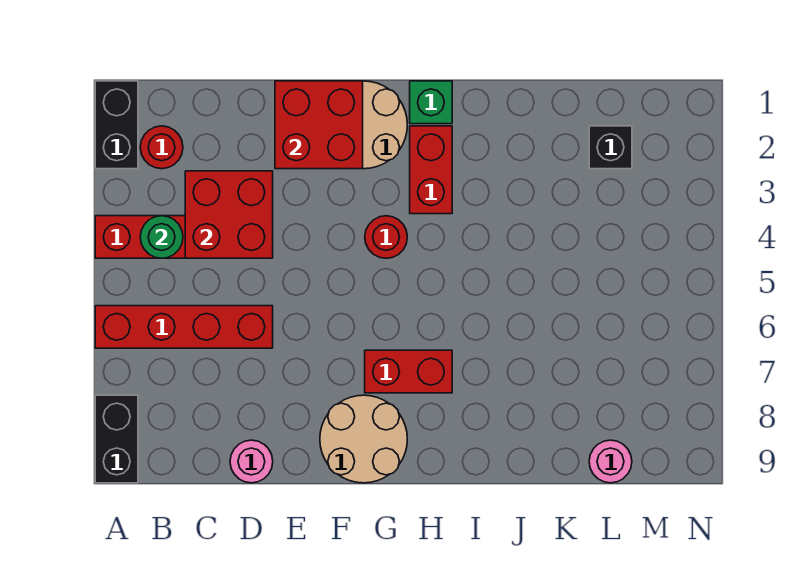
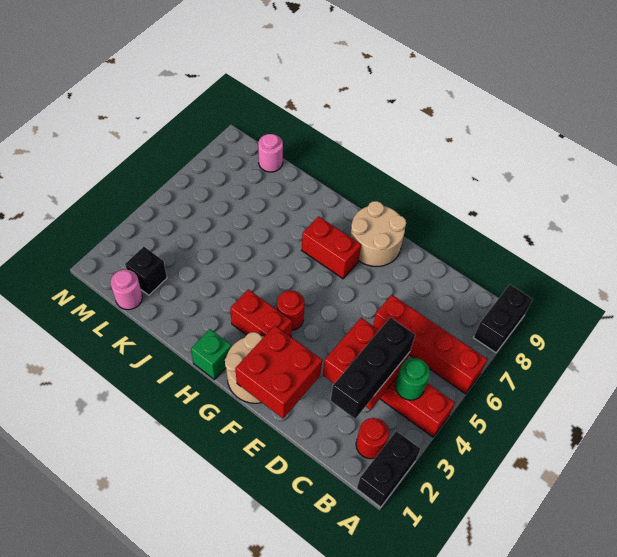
none -> black 1x3 brick [331,317,415,419]
pink 1x1 round brick [230,440,273,483] -> pink 1x1 round brick moved to [111,270,142,310]
red 1x2 brick [410,126,452,214] -> red 1x2 brick turned to [230,289,292,337]

